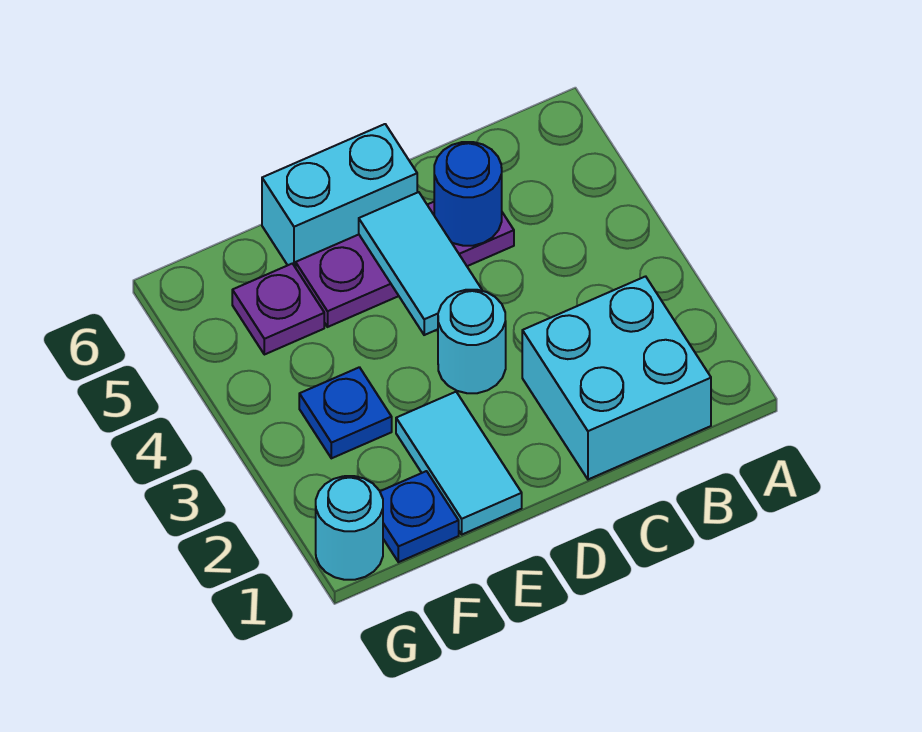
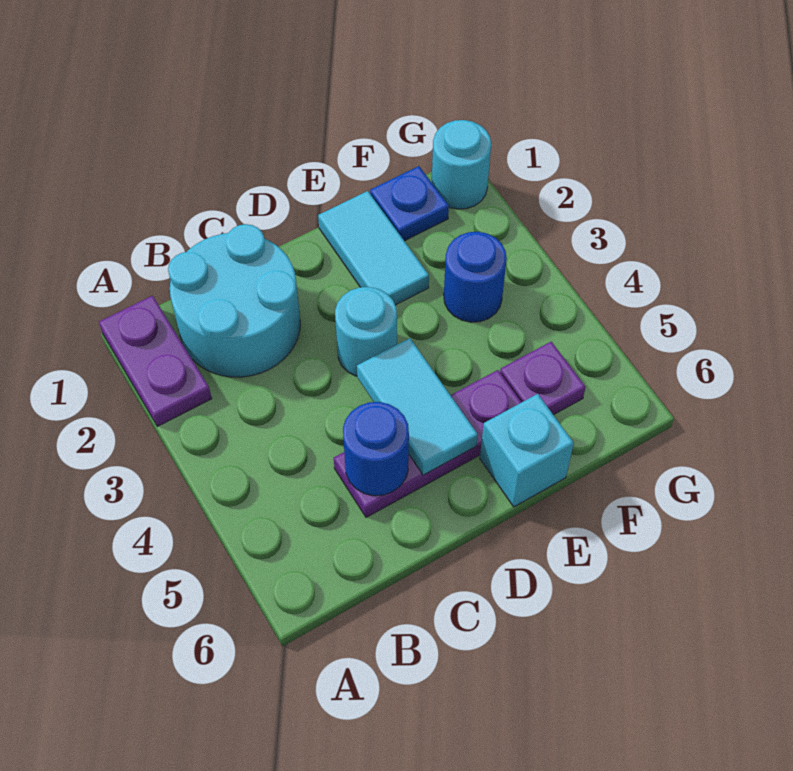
none -> purple 1x2 plate [99,296,212,426]
cyan 2x2 brick [522,276,711,479] -> cyan 2x2 round brick [168,224,300,377]
cyan 1x2 brick [262,124,417,268] -> cyan 1x1 brick [480,394,574,507]
blue 1x1 plate [299,367,392,458] -> blue 1x1 round brick [444,232,507,322]

